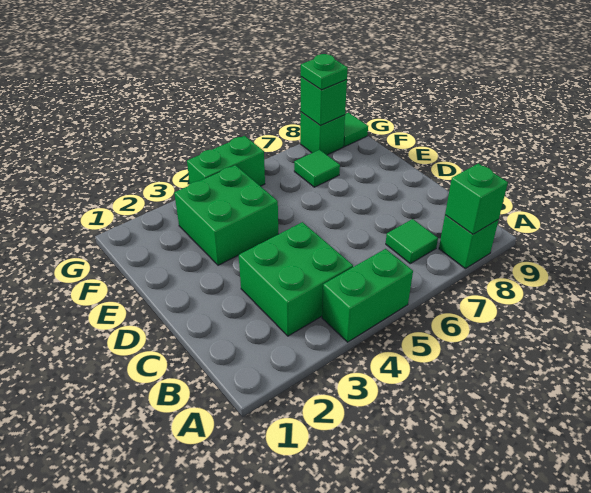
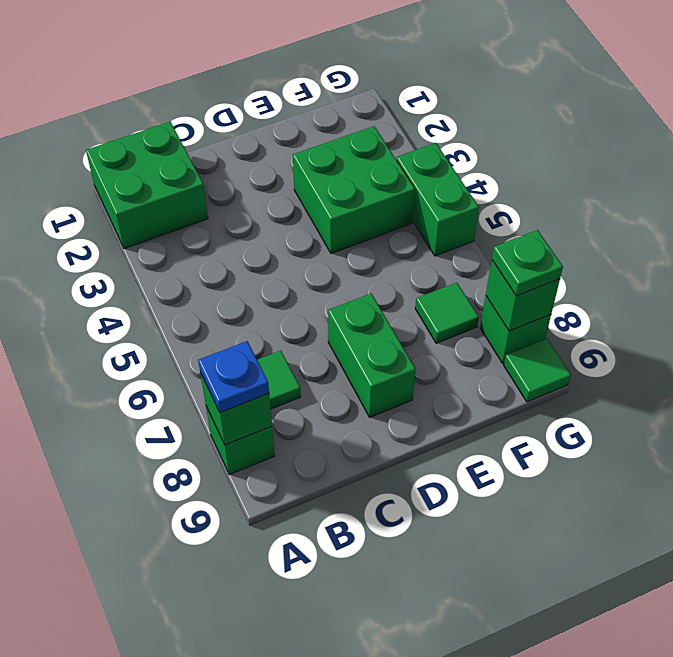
green 1x2 brick [322,249,413,342] -> green 1x2 brick moved to [328,294,416,417]
none -> blue 1x1 plate [198,341,269,413]
green 2x2 brick [239,222,353,336] -> green 2x2 brick moved to [86,122,208,249]

